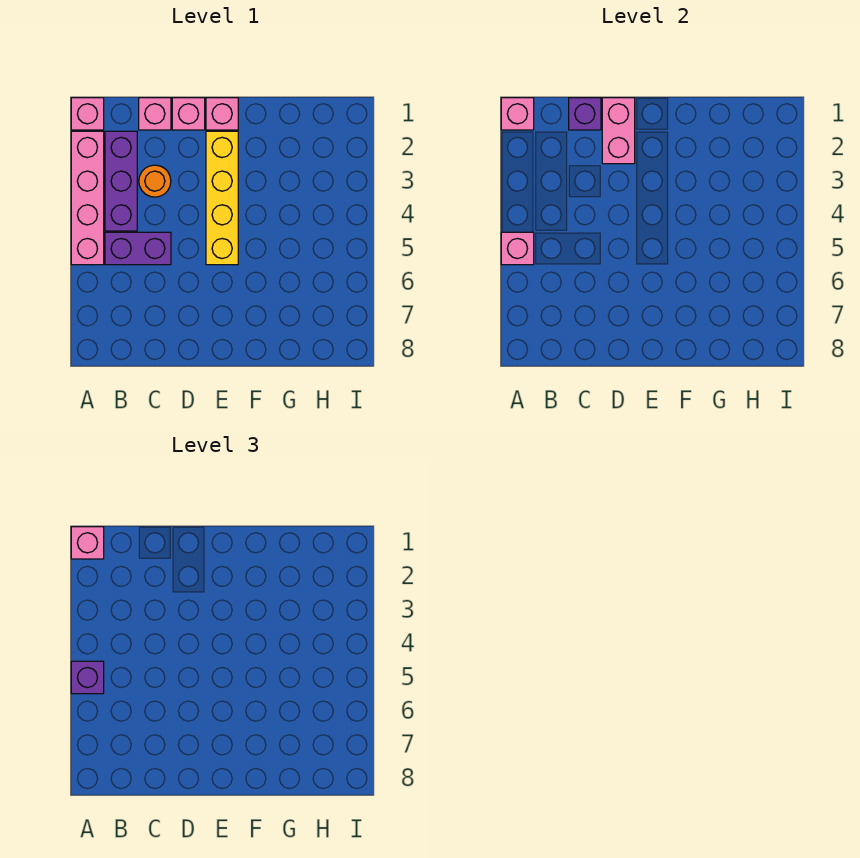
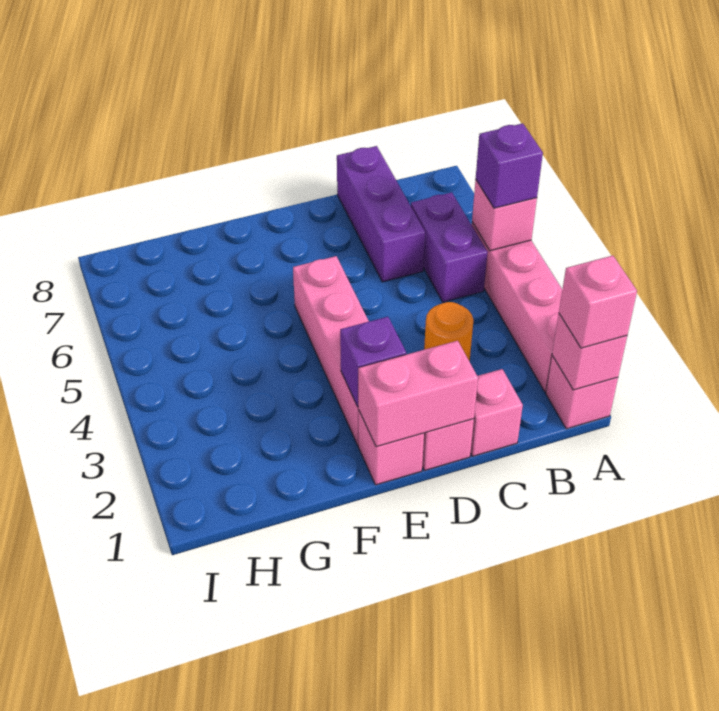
purple 1x3 brick [105,131,137,231] -> purple 1x3 brick moved to [337,146,425,282]
purple 1x2 brick [105,232,171,265] -> purple 1x2 brick turned to [411,192,488,302]
purple 1x1 brick [569,98,601,130] -> purple 1x1 brick moved to [340,317,406,407]
pink 1x2 brick [602,98,635,164] -> pink 1x2 brick turned to [358,341,478,447]
yellow 1x4 brick [206,131,238,265] -> pink 1x4 brick [293,256,369,445]

